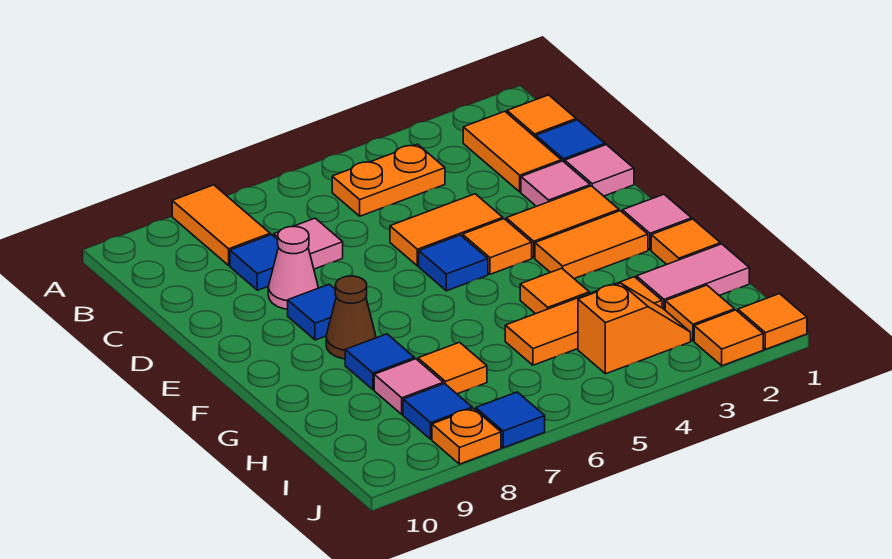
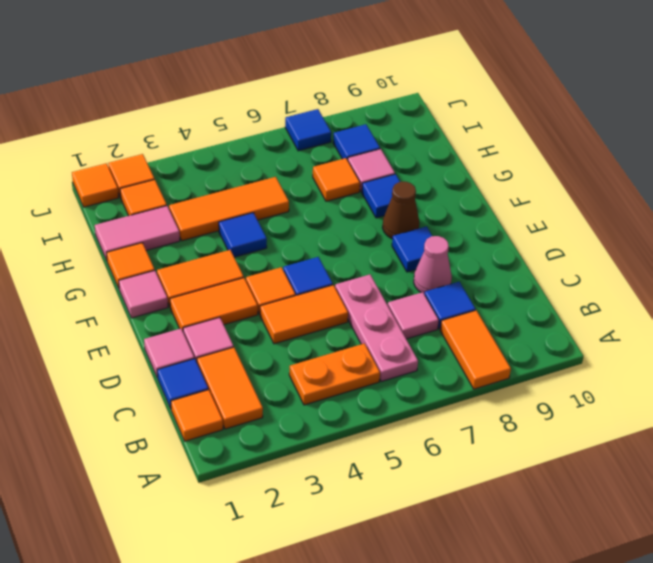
none -> pink 1x3 plate [335,275,418,382]
orange 1x1 tile [520,268,589,314] -> blue 1x1 tile [219,213,267,257]
orange 1x2 slope [578,283,691,374] -> none
orange 1x1 plate [432,409,501,464] -> none

